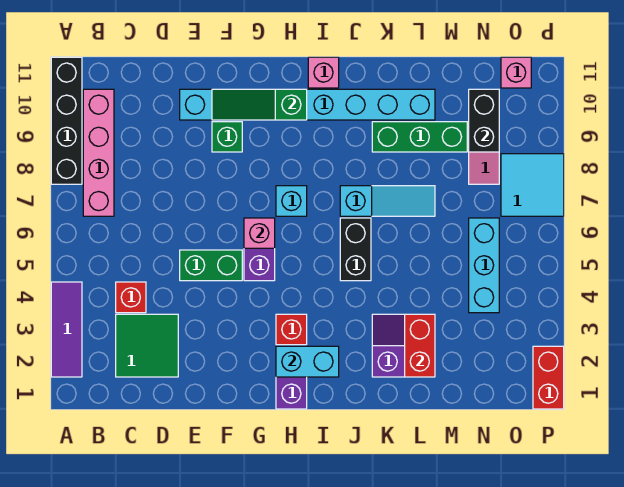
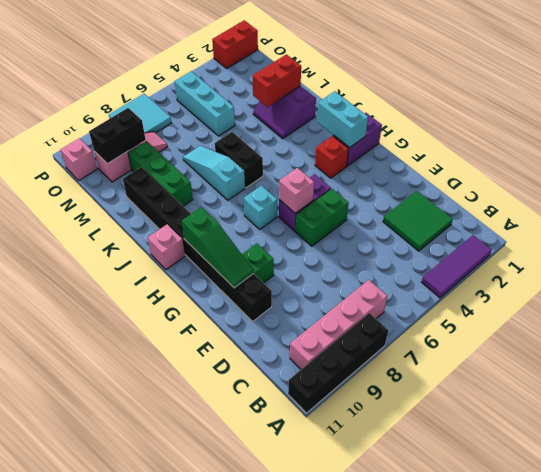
red 1x1 brick [116,282,146,313] -> none
green 1x2 brick [180,250,242,281] -> green 1x2 brick turned to [295,189,349,246]
cyan 1x8 brick [180,89,435,120] -> black 1x8 brick [123,167,272,321]
black 1x2 brick [340,218,371,281] -> black 1x2 brick turned to [215,132,263,188]
cyan 1x3 brick [469,218,499,313] -> cyan 1x3 brick turned to [174,71,235,136]

